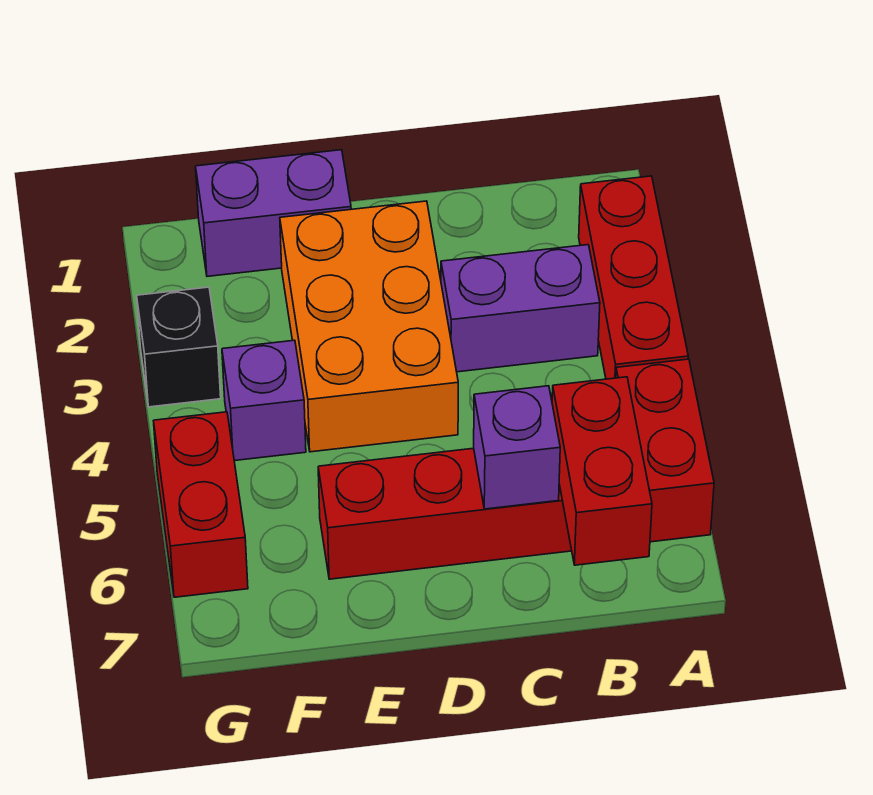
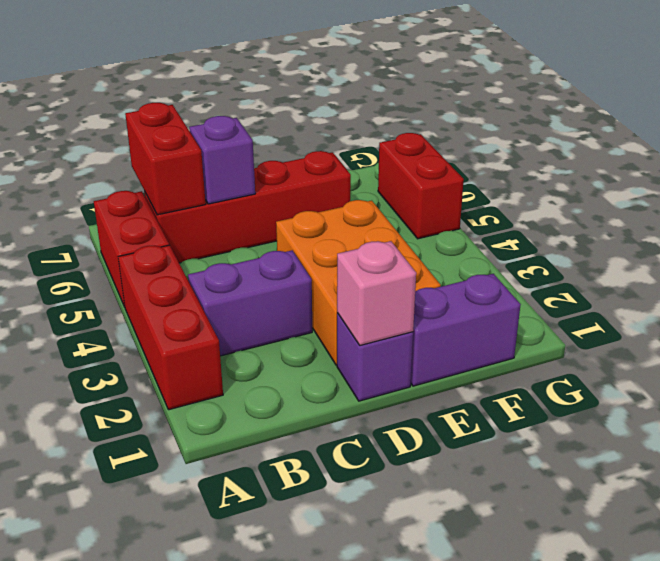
none -> pink 1x1 brick [337,241,416,345]
purple 1x1 brick [222,340,306,461] -> purple 1x1 brick moved to [337,313,413,401]
black 1x1 brick [137,287,221,407] -> none

